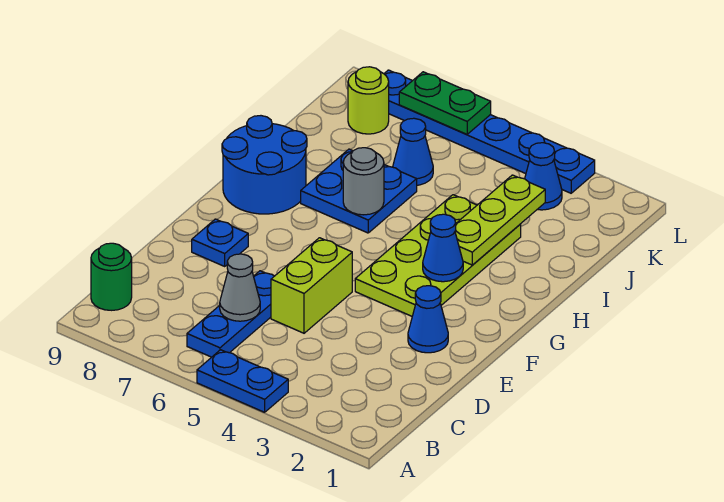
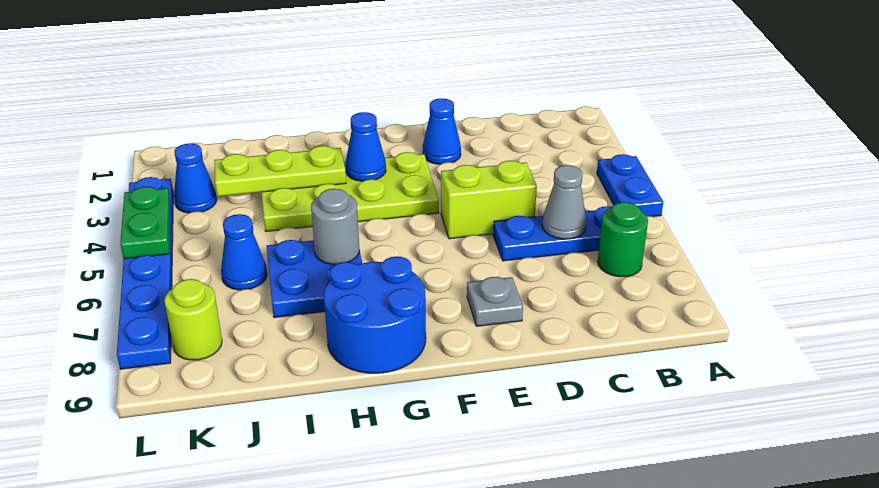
green 1x1 round brick [91,243,132,310] -> green 1x1 round brick moved to [598,202,648,277]
blue 1x1 plate [192,219,248,266] -> grey 1x1 plate [467,277,523,326]
green 1x2 plate [399,72,491,134] -> green 1x2 plate moved to [120,187,170,259]

